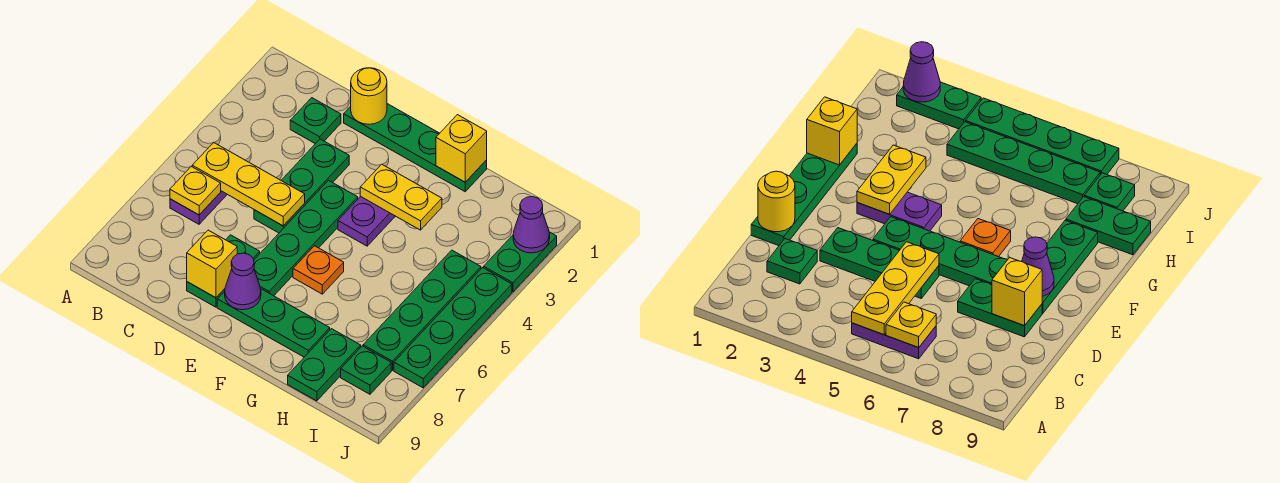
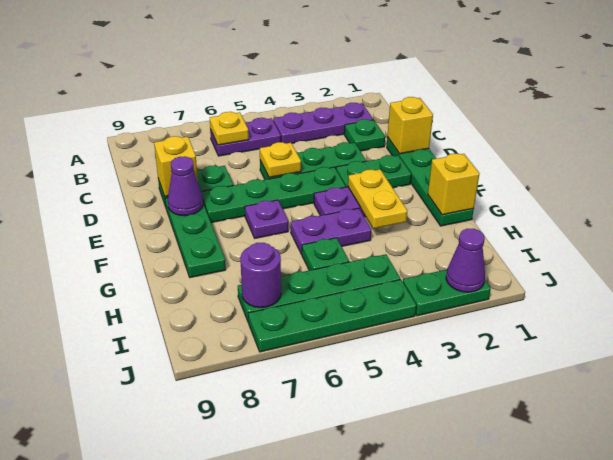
none -> purple 1x3 plate [273,103,373,143]
yellow 1x3 plate [192,143,305,226] -> yellow 1x1 plate [260,142,301,178]
yellow 1x1 round brick [351,68,387,124] -> yellow 1x1 brick [387,97,433,154]
orange 1x1 plate [293,246,344,294] -> purple 1x1 plate [245,200,288,238]
none -> purple 1x2 plate [291,208,371,255]
green 1x2 plate [288,329,361,401] -> green 1x2 plate moved to [336,155,411,188]
none -> purple 1x1 round brick [240,243,281,308]
green 1x1 plate [341,346,391,394] -> green 1x1 plate moved to [302,238,349,270]

